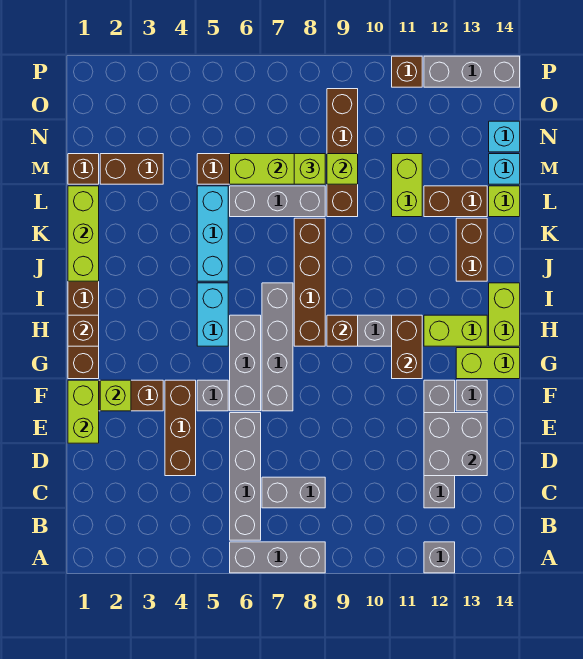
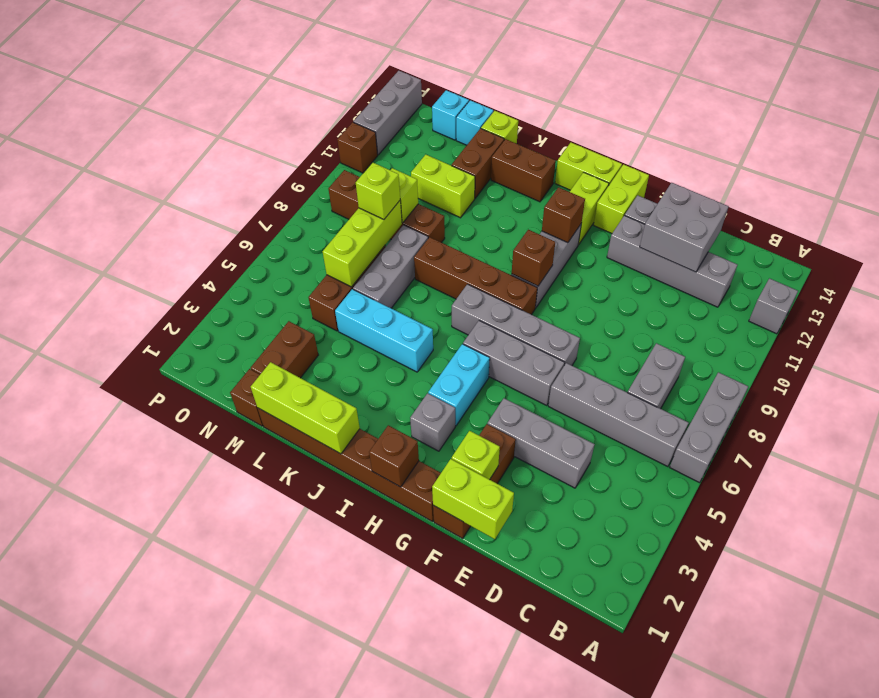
brown 1x3 brick [165,380,196,476] -> grey 1x3 brick [487,398,594,488]
grey 1x1 brick [197,380,228,411] -> grey 1x1 brick moved to [410,393,455,451]
brown 1x2 brick [392,315,422,379] -> brown 1x1 brick [542,187,585,243]
cyan 1x2 brick [197,283,228,346] -> cyan 1x2 brick turned to [428,344,490,426]

